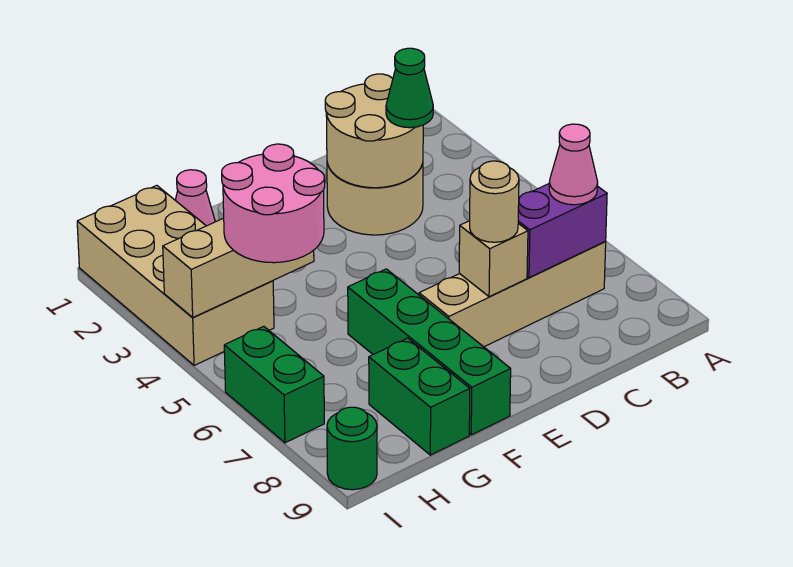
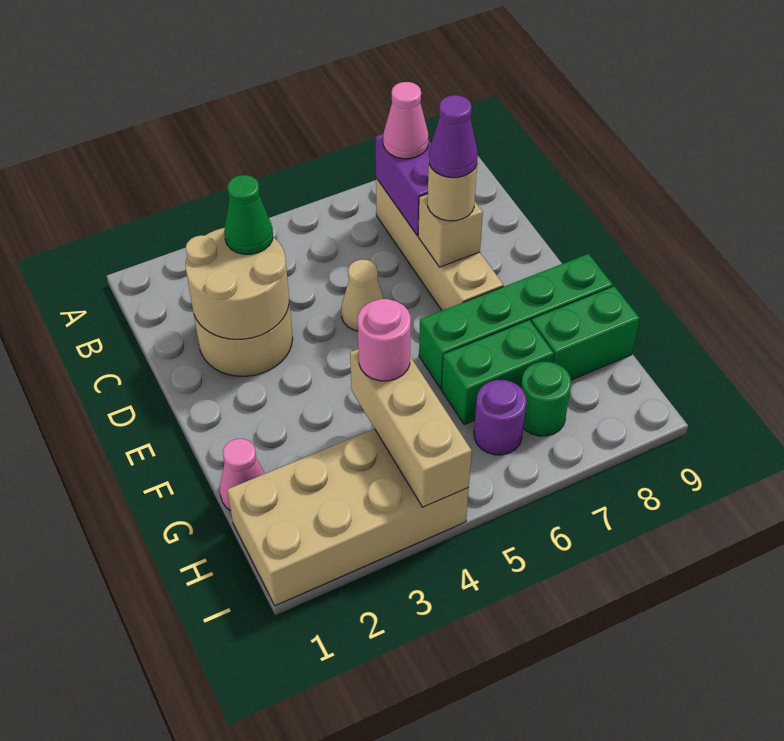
none -> tan 1x1 cone [341,259,384,331]
none -> purple 1x1 cone [429,95,478,178]
pink 2x2 round brick [222,144,325,263] -> pink 1x1 round brick [358,299,411,381]
none -> purple 1x1 round brick [474,380,526,455]
green 1x2 brick [224,326,324,443] -> green 1x2 brick moved to [442,320,554,425]
green 1x1 round brick [327,407,377,490] -> green 1x1 round brick moved to [521,362,571,436]

